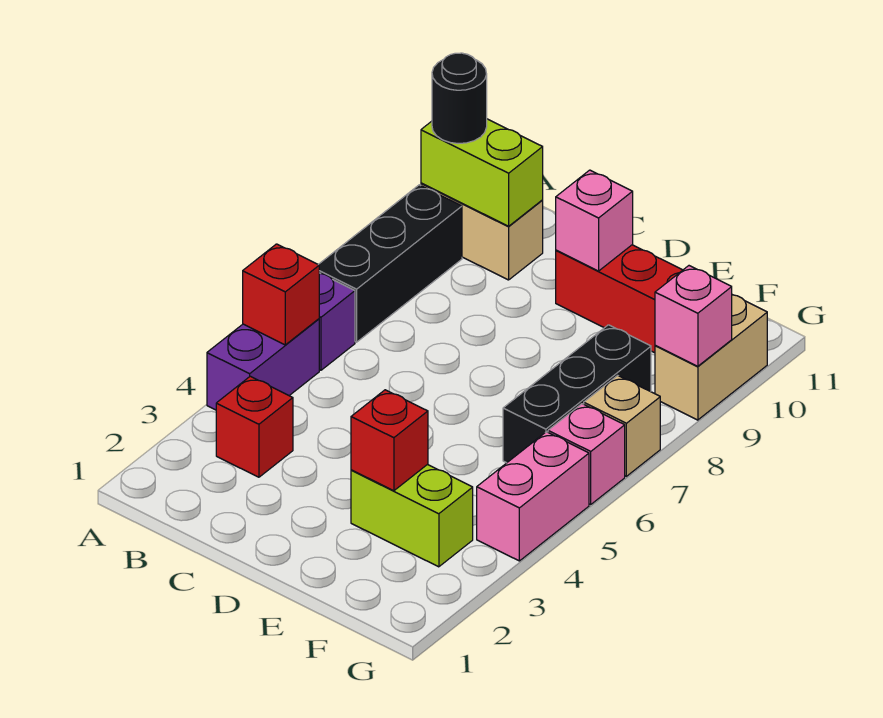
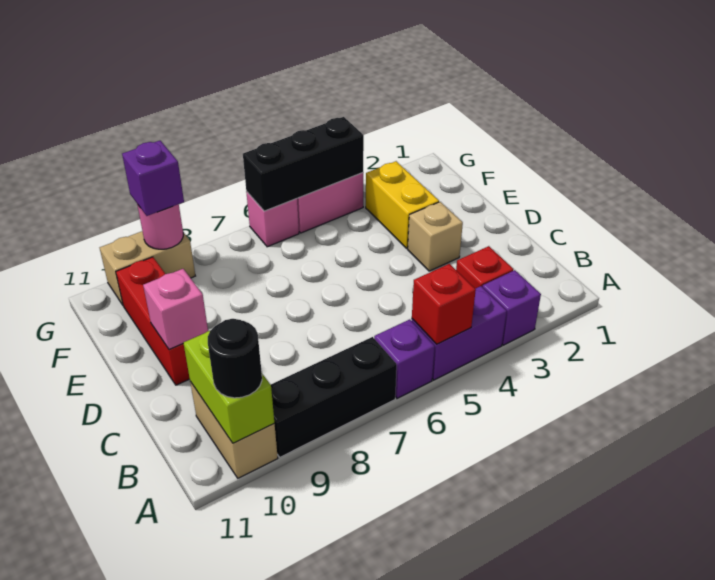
none -> purple 1x1 brick [483,270,541,345]
lime 1x2 brick [351,464,473,567] -> yellow 1x2 brick [366,161,439,249]
red 1x1 brick [351,390,428,491] -> none
black 1x3 brick [503,325,651,463] -> black 1x3 brick moved to [243,117,364,211]
tan 1x1 brick [584,375,660,476] -> tan 1x1 brick moved to [408,202,463,271]
pink 1x1 brick [655,266,732,366] -> pink 1x1 round brick [137,204,183,249]
none -> purple 1x1 brick [122,141,184,216]

